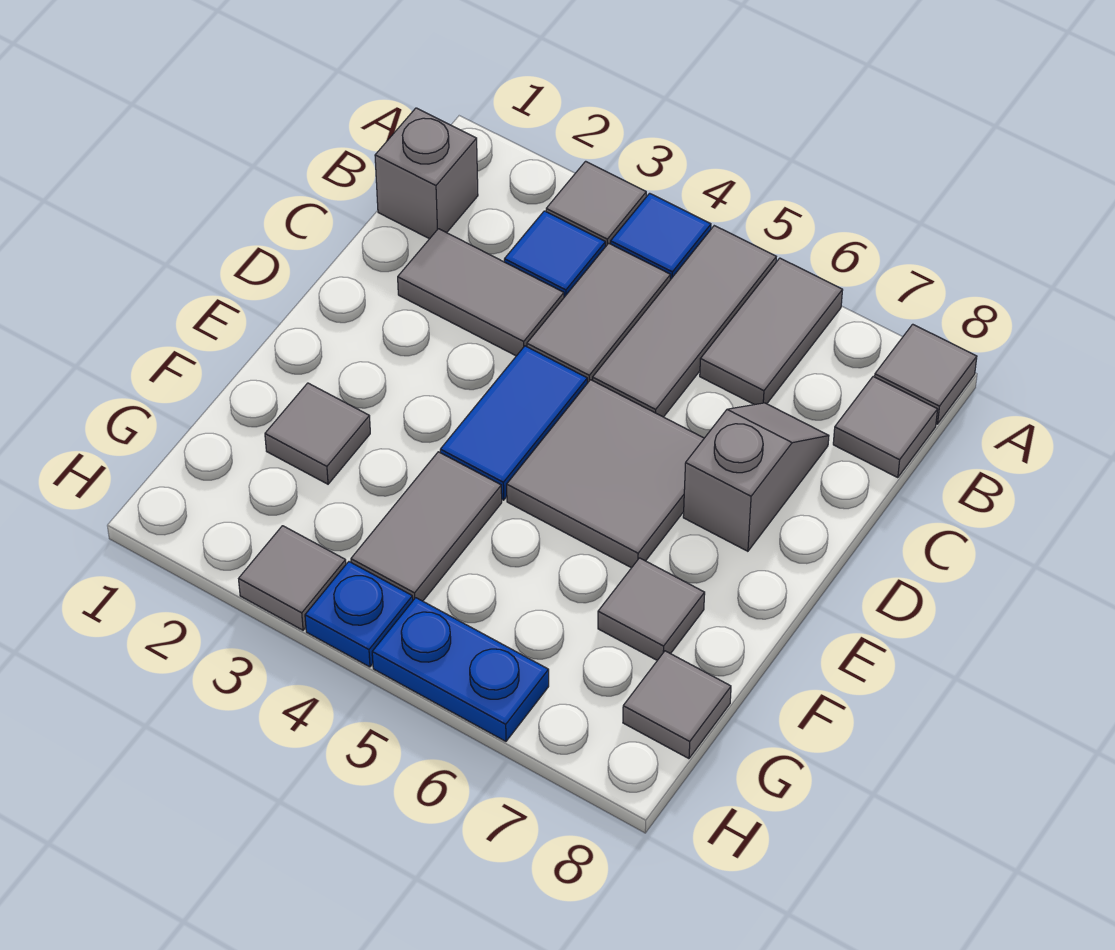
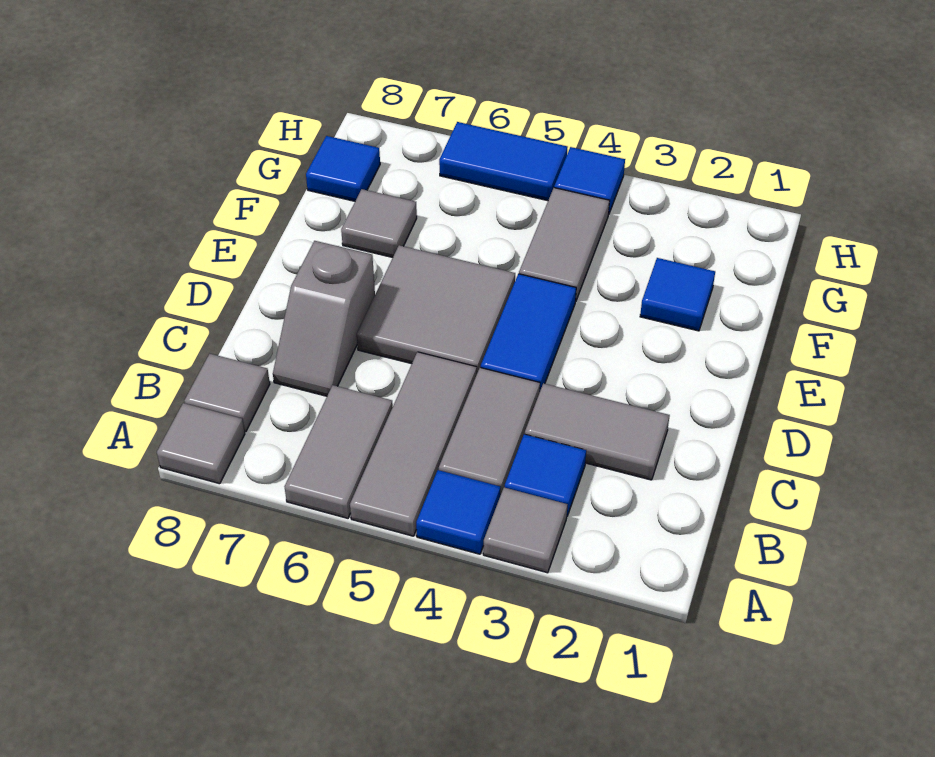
grey 1x1 brick [375,108,478,239] -> none
grey 1x1 tile [265,383,370,484] -> blue 1x1 tile [640,258,715,331]
grey 1x1 tile [623,651,731,759] -> blue 1x1 tile [306,136,380,201]
grey 1x1 tile [239,526,346,630] -> none
blue 1x1 plate [305,562,413,667] -> blue 1x1 tile [554,147,625,215]
blue 1x2 plate [372,598,549,741] -> blue 1x2 tile [439,122,568,201]

